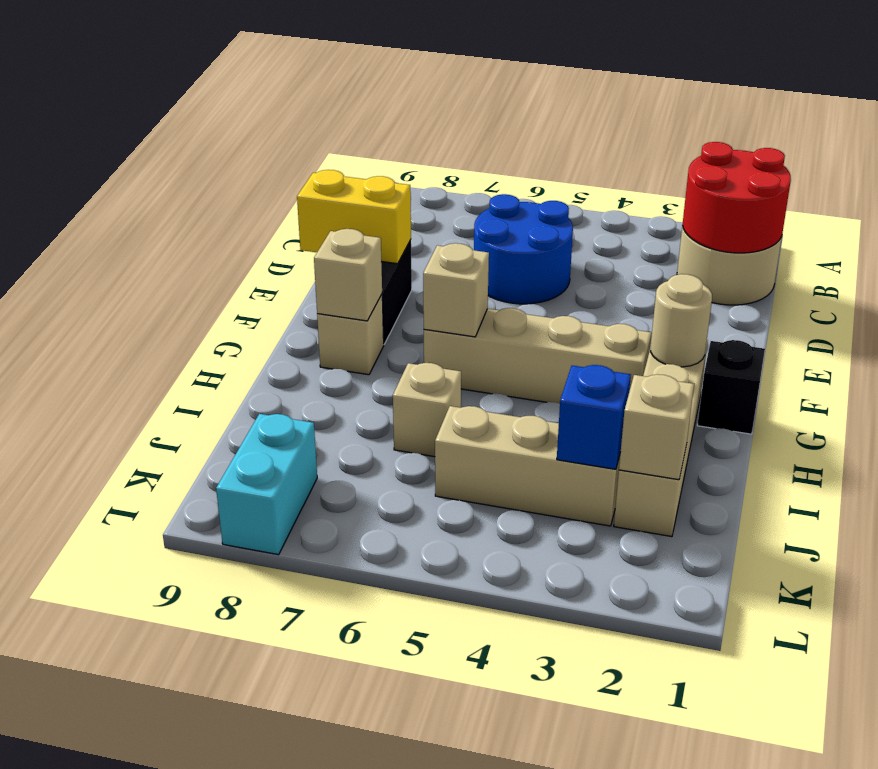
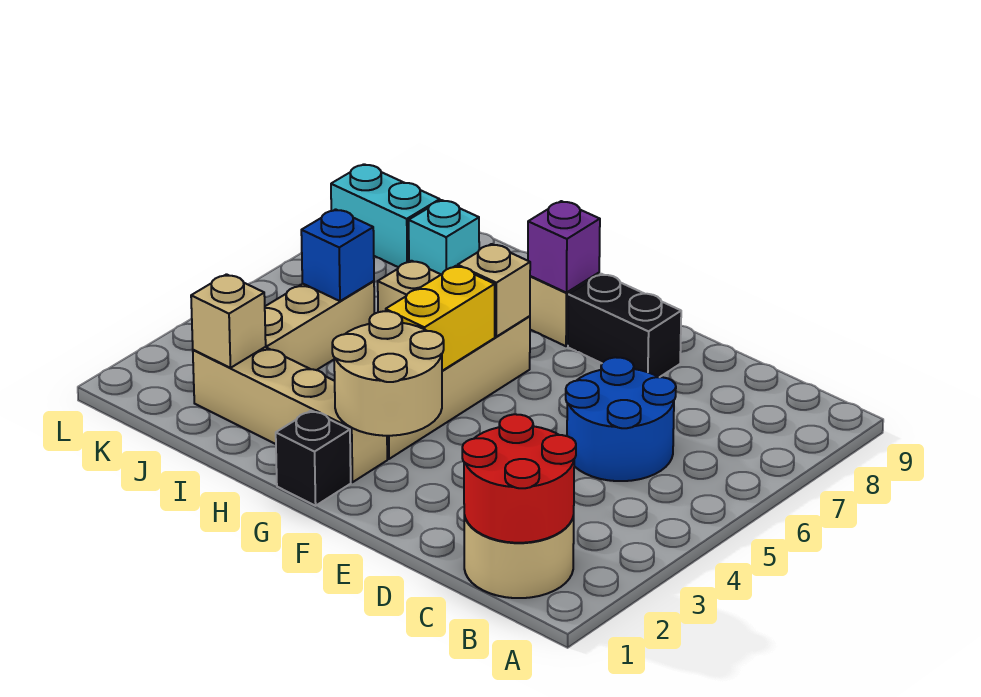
yellow 1x2 brick [297,170,411,264] -> yellow 1x2 brick moved to [386,266,495,371]
tan 1x1 round brick [651,274,712,367] -> tan 2x2 round brick [332,311,444,436]
tan 1x1 brick [314,229,382,321] -> purple 1x1 brick [528,201,600,293]
blue 1x1 brick [557,365,631,469] -> blue 1x1 brick moved to [301,209,374,301]
none -> cyan 1x1 brick [409,200,479,275]

